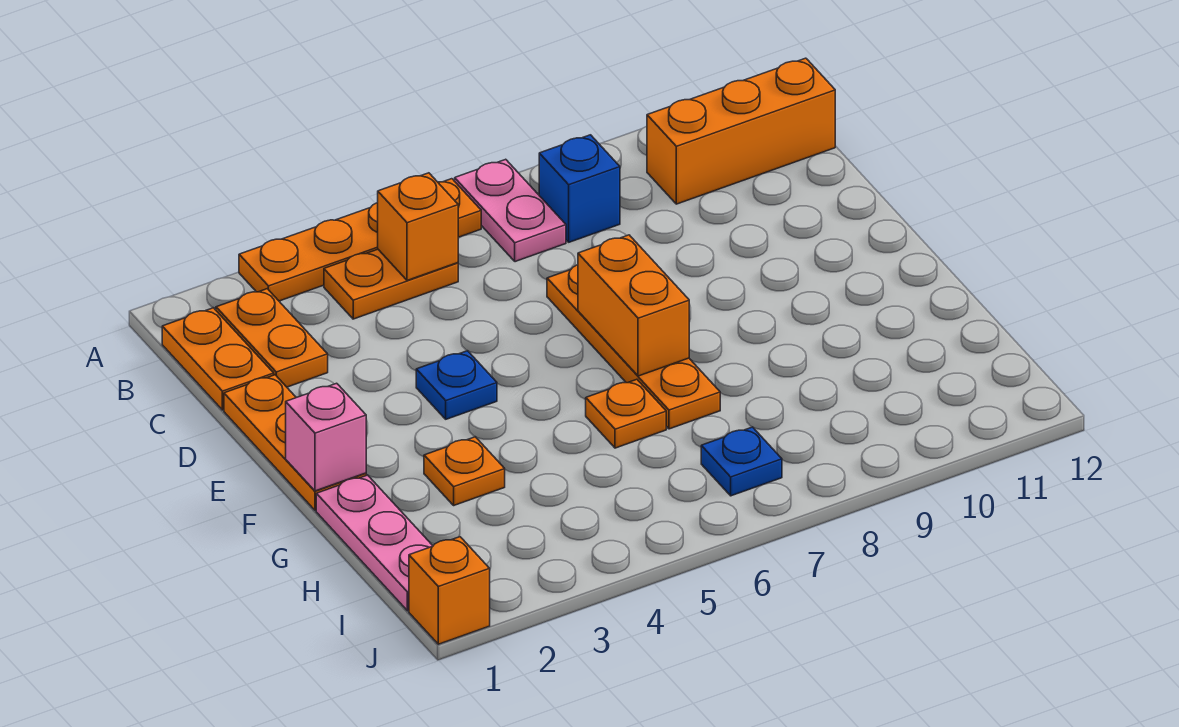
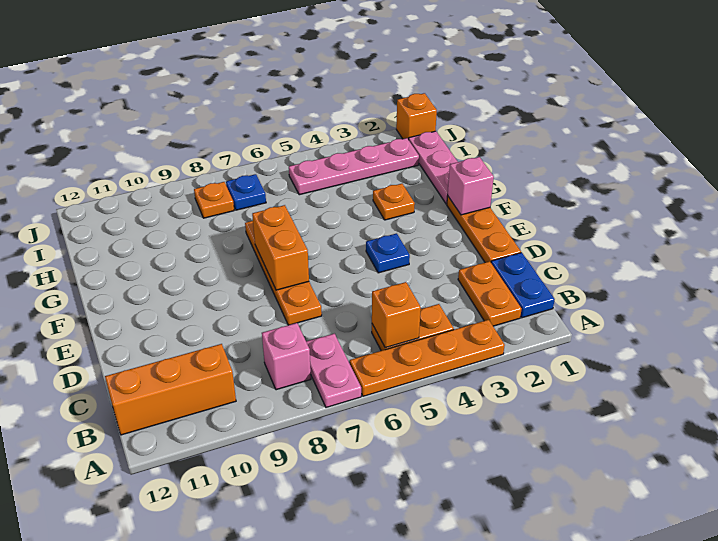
orange 1x2 plate [162,308,274,410] -> blue 1x2 plate [491,253,555,318]
blue 1x1 brick [539,135,620,242] -> pink 1x1 brick [262,323,311,390]
orange 1x1 plate [586,379,666,448] -> orange 1x1 plate moved to [194,182,234,218]
none -> pink 1x4 plate [289,138,419,195]

